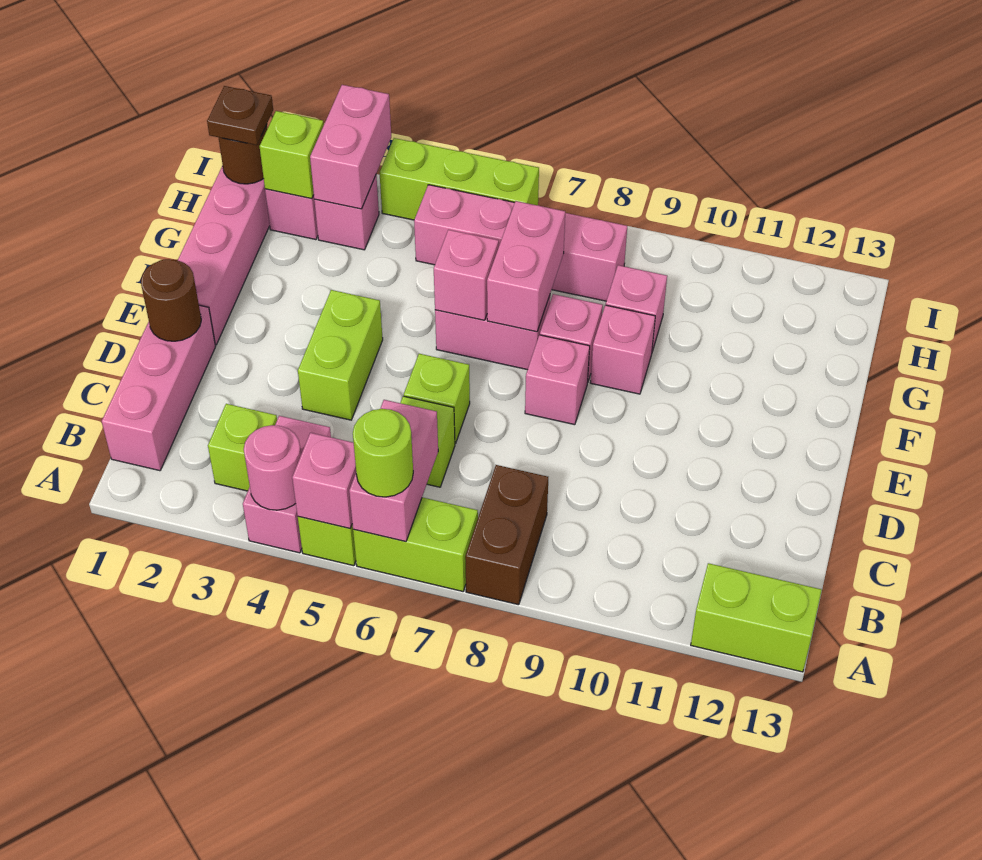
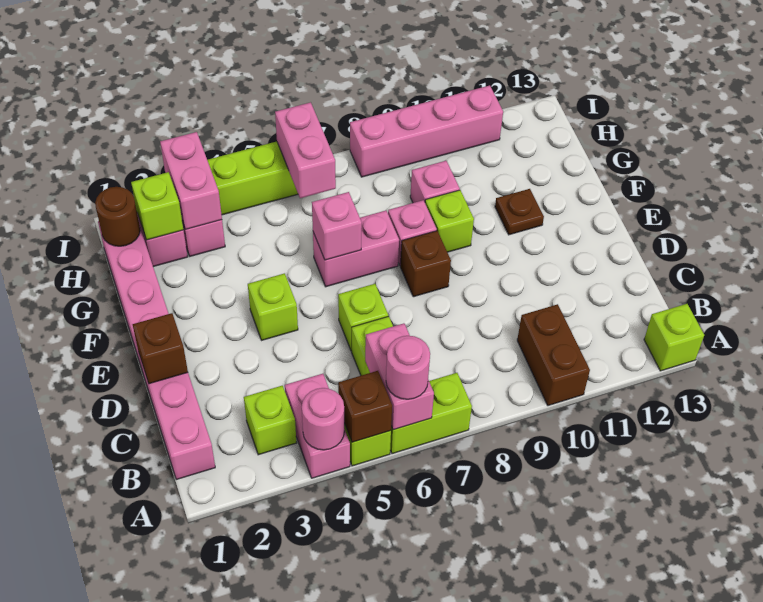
pink 1x1 brick [292,433,356,528] -> brown 1x1 brick [338,371,392,442]
lime 1x1 round brick [353,409,413,497] -> pink 1x1 round brick [386,336,430,399]
brown 1x2 brick [465,465,548,605] -> brown 1x2 brick moved to [517,304,590,406]
lime 1x2 brick [691,563,822,672] -> lime 1x1 brick [644,304,704,371]
brown 1x1 round brick [141,259,201,341] -> brown 1x1 brick [133,313,188,384]
lime 1x2 brick [298,290,383,420] -> lime 1x1 brick [248,273,298,340]
pink 1x1 brick [525,335,590,425] -> brown 1x1 brick [400,231,451,297]
pink 1x2 brick [487,201,565,332] -> pink 1x2 brick moved to [275,102,336,198]
pink 1x1 brick [590,305,655,394] -> lime 1x1 brick [425,190,474,252]
brown 1x1 plate [207,86,273,145] -> brown 1x1 plate moved to [495,189,544,235]
pink 1x4 brick [414,185,627,301] -> pink 1x4 brick moved to [350,85,503,177]

